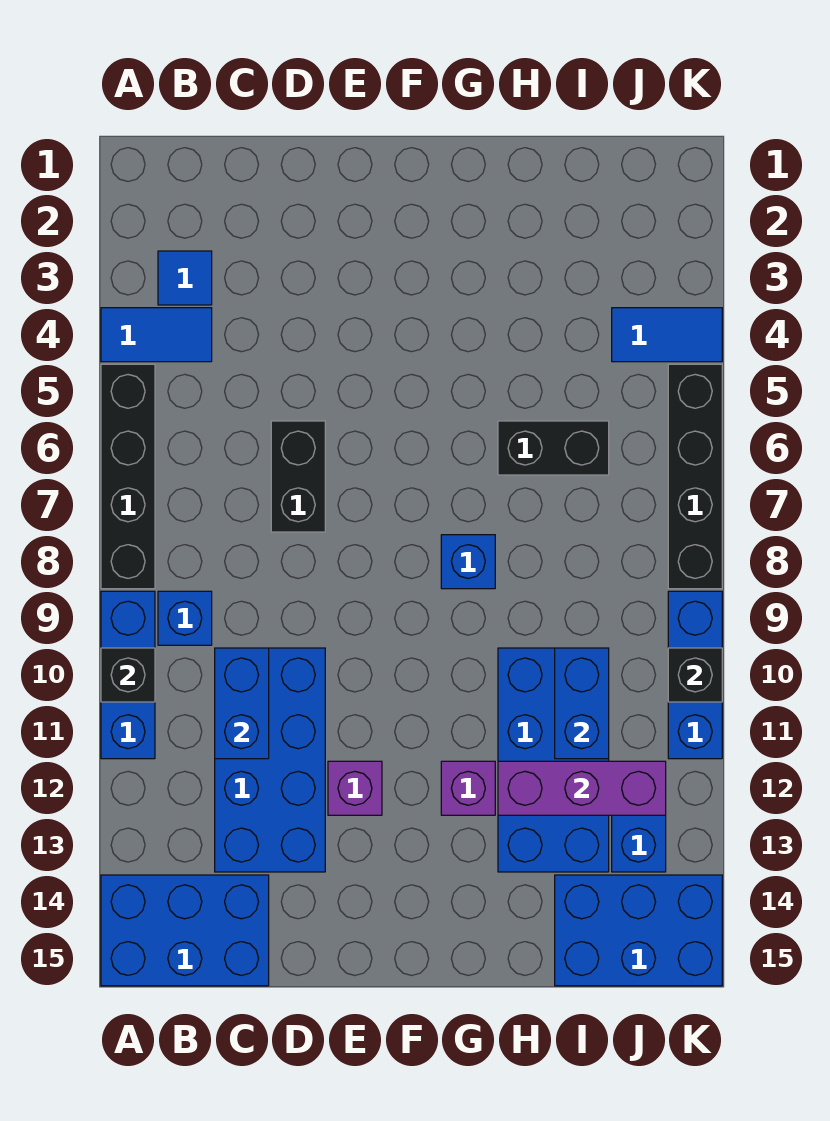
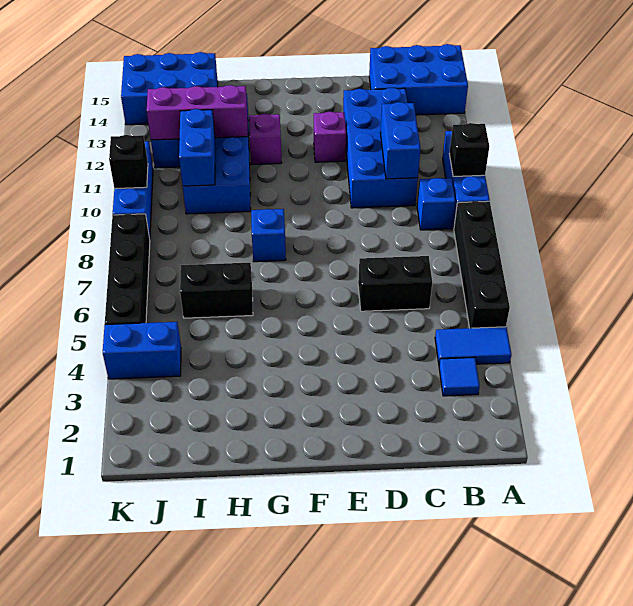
black 1x2 brick [271,421,325,532] -> black 1x2 brick turned to [358,256,432,311]
blue 1x2 tile [612,308,722,362] -> blue 1x2 brick [103,322,181,379]

